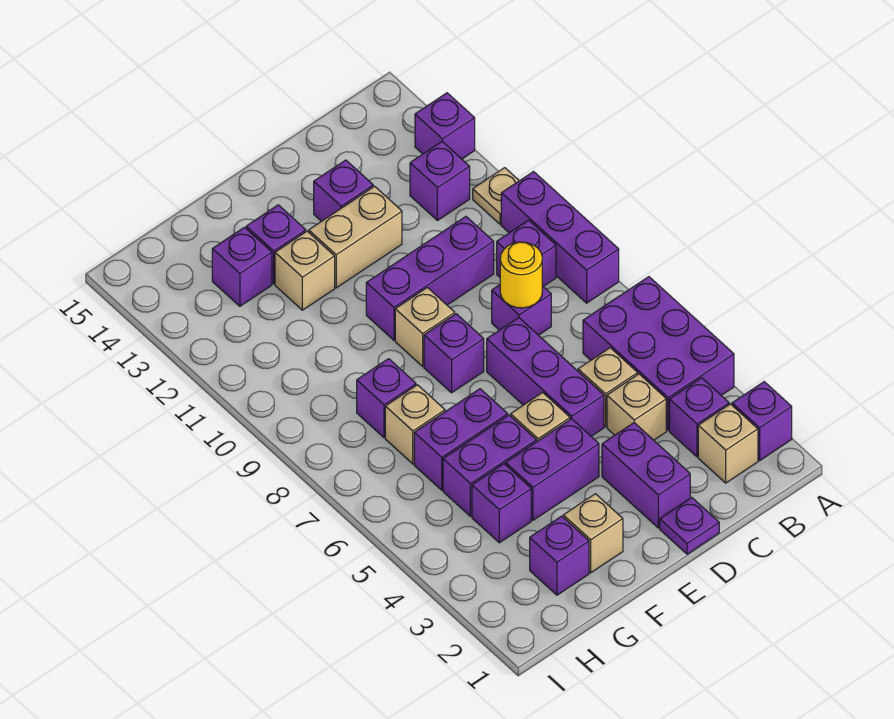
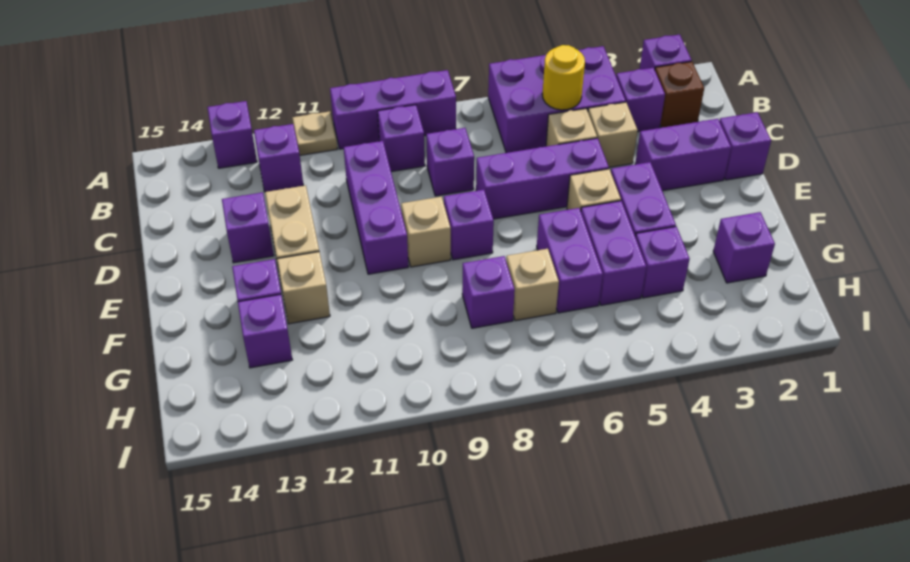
tan 1x1 brick [698,404,758,483] -> brown 1x1 brick [655,62,704,127]
yellow 1x1 round brick [500,242,542,308] -> yellow 1x1 round brick moved to [542,45,585,110]
purple 1x1 plate [660,497,719,554] -> purple 1x1 brick [719,112,771,180]
tan 1x1 brick [563,494,623,573] -> none

